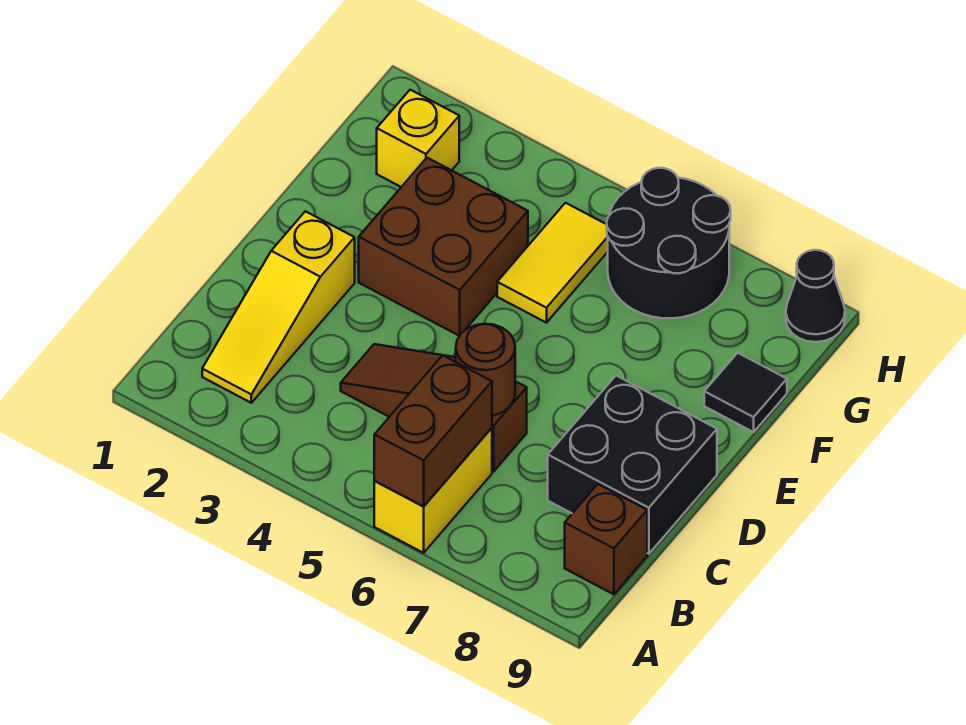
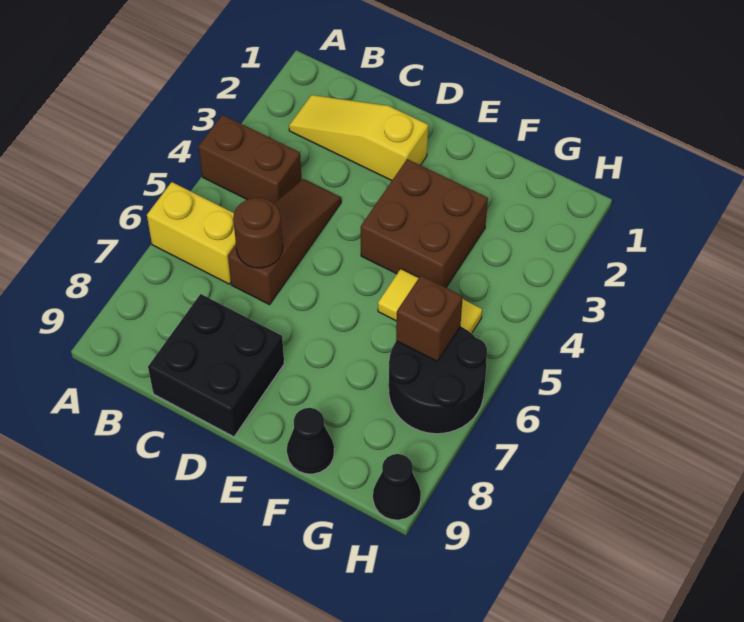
brown 1x2 brick [374,355,492,506] -> brown 1x2 brick moved to [199,115,301,203]
brown 1x1 brick [565,484,647,594] -> brown 1x1 brick moved to [396,276,463,361]
black 1x1 tile [704,353,787,432] -> black 1x1 cone [287,408,334,474]
yellow 1x1 brick [377,90,459,187] -> none

